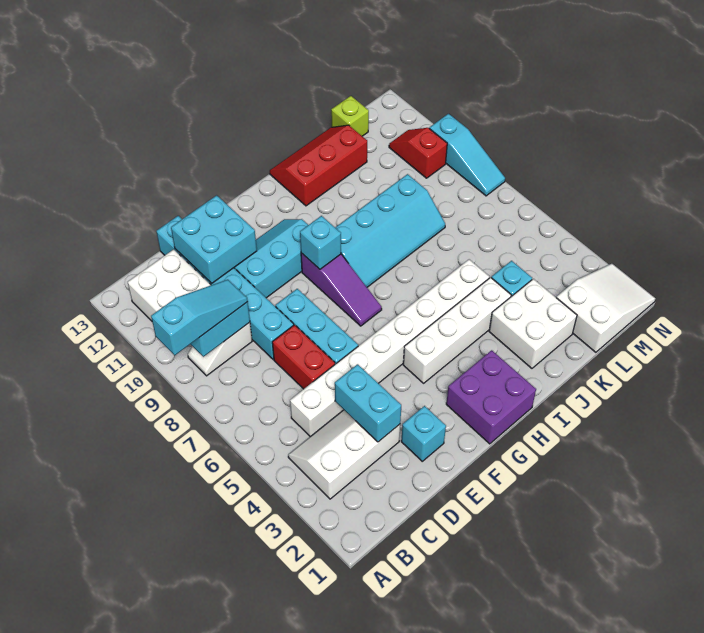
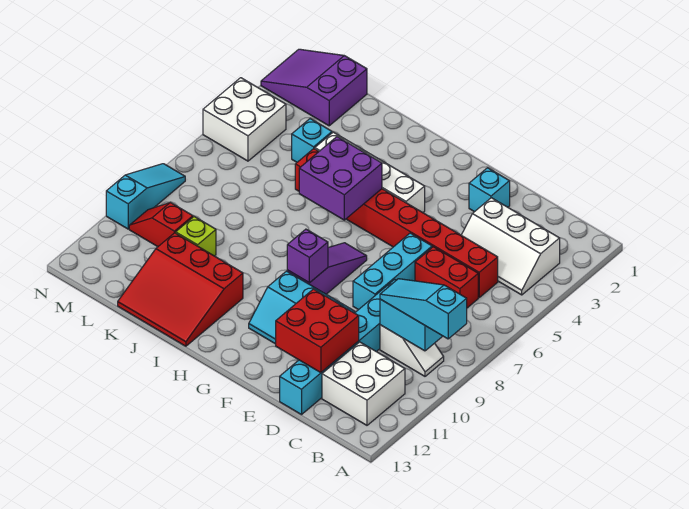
white 1x8 brick [290,259,489,437] -> red 1x8 brick [295,149,498,297]
cyan 1x2 brick [335,364,401,442] -> none
red 1x2 brick [272,325,335,389] -> red 1x2 brick turned to [415,247,478,308]
cyan 2x2 brick [171,195,257,283] -> red 2x2 brick [276,289,359,373]
purple 2x2 brick [446,350,536,444] -> purple 2x2 brick moved to [299,137,382,220]
cyan 1x1 brick [300,216,341,269] -> purple 1x1 brick [287,229,328,283]
cyan 2x4 slope [335,174,445,287] -> none
red 2x3 slope [270,125,367,206] -> red 3x3 slope [118,233,243,346]
white 2x2 brick [489,279,577,368] -> white 2x2 brick moved to [203,78,286,161]
white 2x3 slope [556,264,655,352] -> purple 2x3 slope [261,49,367,126]
lime 1x1 brick [331,96,369,136] -> lime 1x1 brick moved to [176,217,216,256]
red 1x2 slope [389,128,447,178] -> red 1x2 slope turned to [129,202,193,247]

